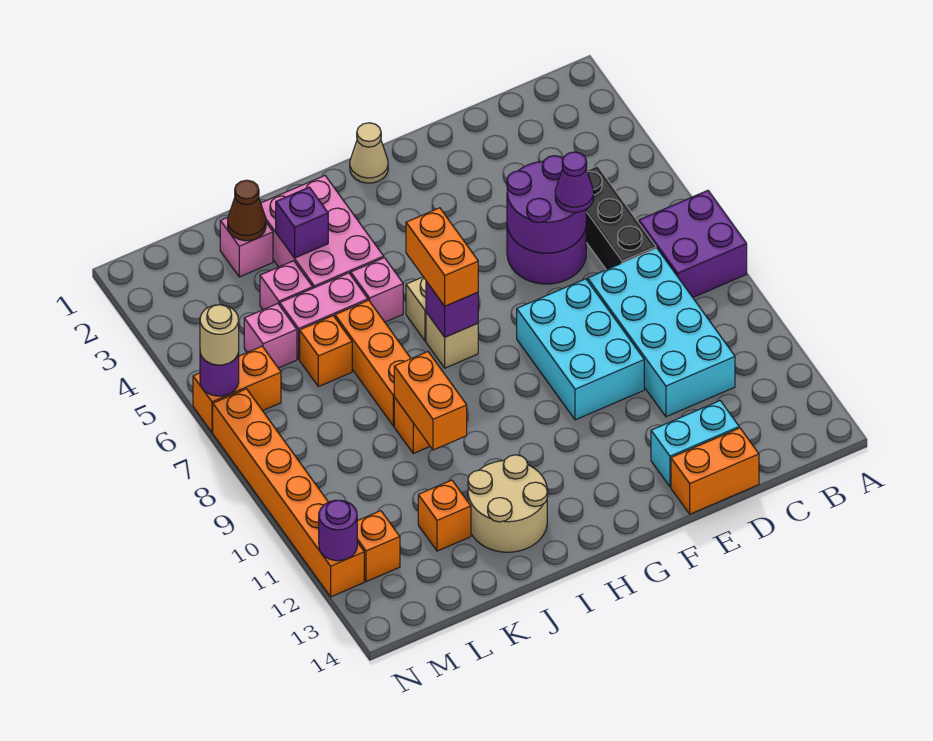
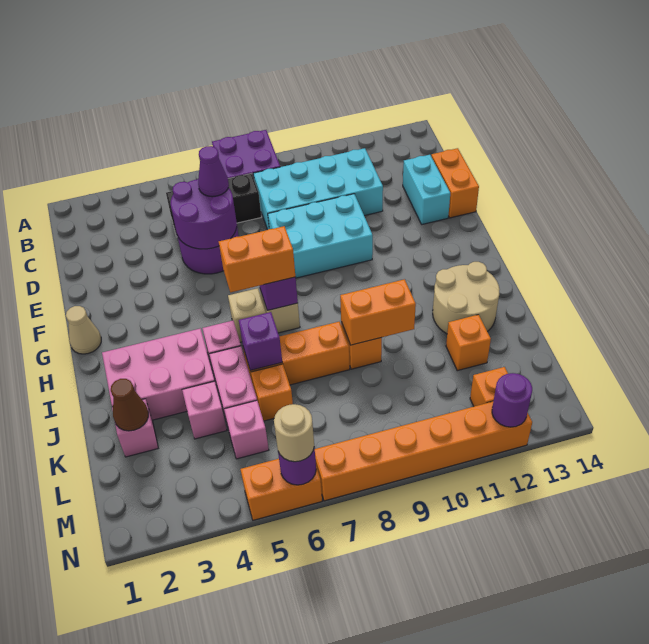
purple 1x1 brick [276,187,328,258] -> purple 1x1 brick moved to [239,312,282,371]
orange 1x2 brick [193,346,281,432] -> orange 1x2 brick turned to [240,459,322,520]

